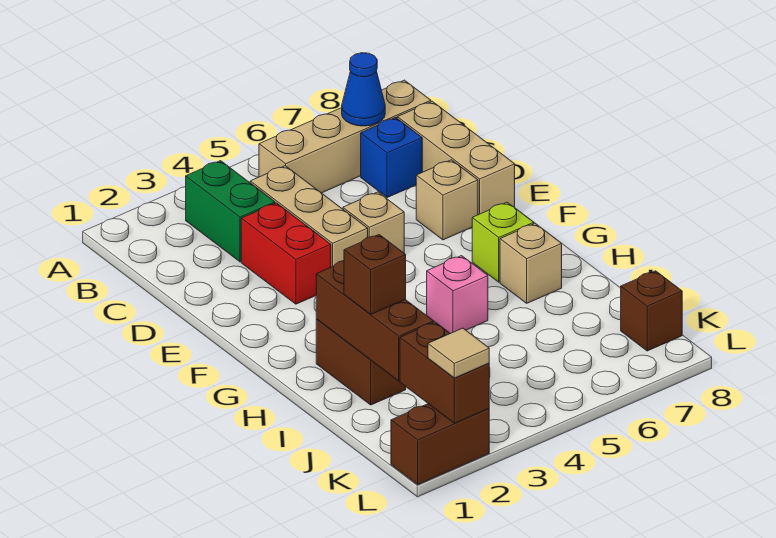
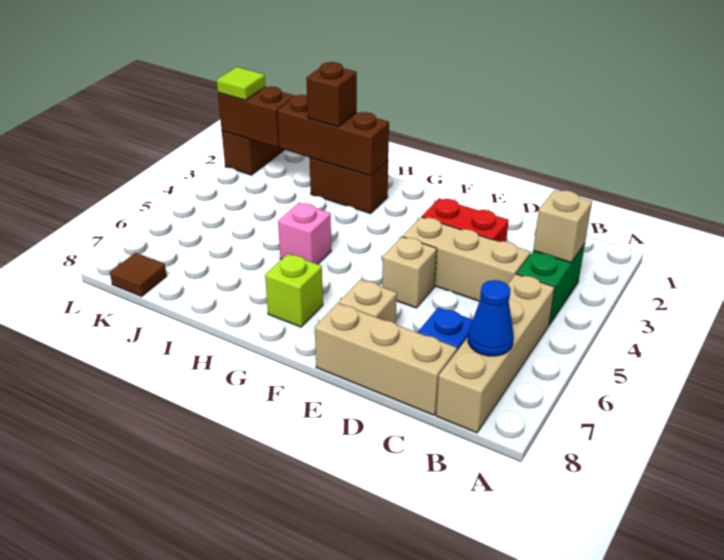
green 1x2 brick [186,161,275,262] -> green 1x2 brick turned to [517,244,585,325]
tan 1x1 brick [500,224,562,303] -> tan 1x1 brick moved to [533,190,592,263]
brown 1x1 brick [621,271,682,351] -> brown 1x1 tile [110,253,167,296]
tan 1x1 tile [428,328,489,378] -> lime 1x1 tile [217,67,265,100]

